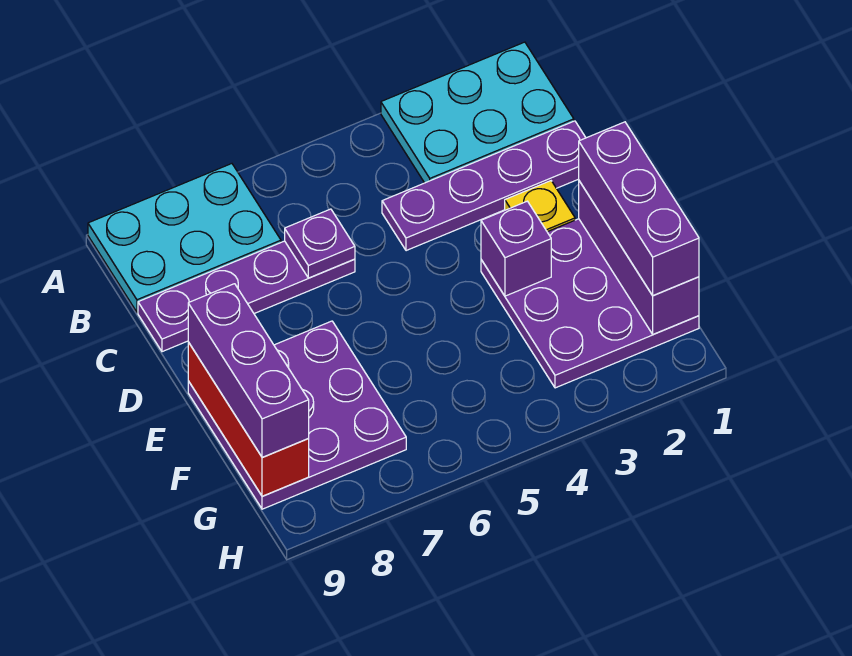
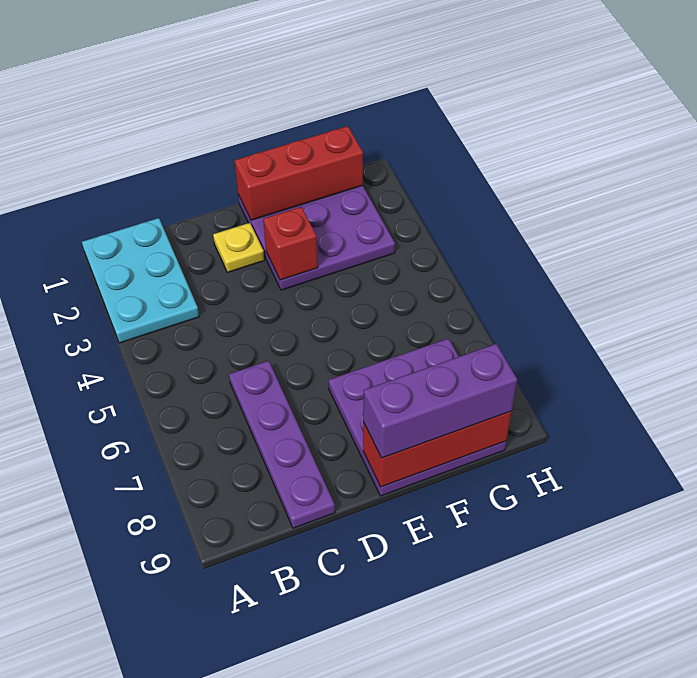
cyan 2x3 plate [88,164,281,312] -> none
purple 1x4 plate [382,121,586,251] -> none
purple 1x1 plate [285,209,355,278] -> none
purple 1x3 brick [579,181,699,334] -> red 1x3 brick [234,126,363,220]
purple 1x3 brick [579,122,699,296] -> none
purple 1x1 brick [481,201,551,296] -> red 1x1 brick [263,207,318,280]

